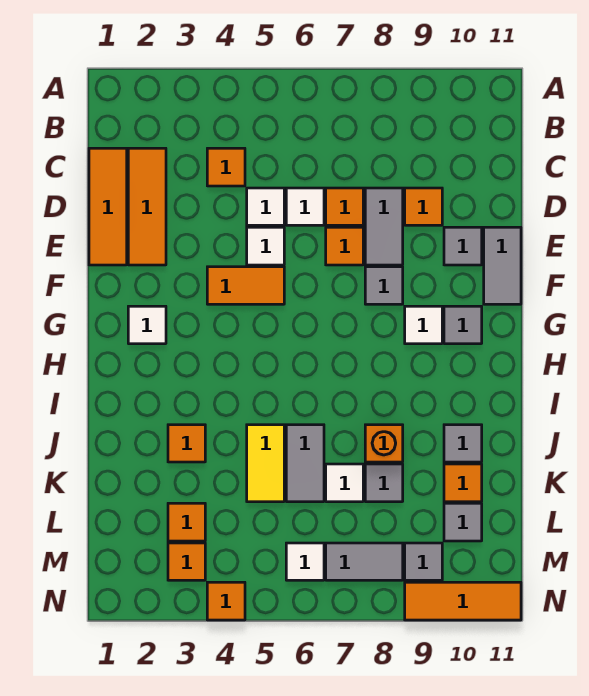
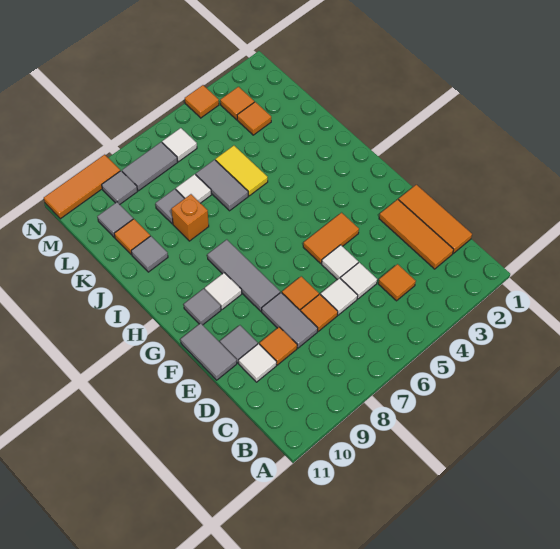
grey 1x1 tile [365,267,403,304] -> grey 1x3 tile [207,240,280,311]
white 1x1 tile [128,306,166,344] -> white 1x1 tile moved to [239,344,276,382]
orange 1x1 tile [168,425,205,462] -> none

